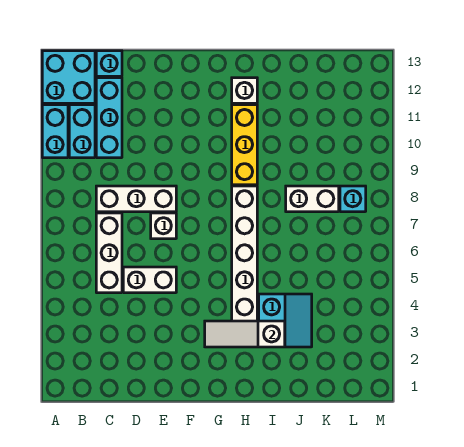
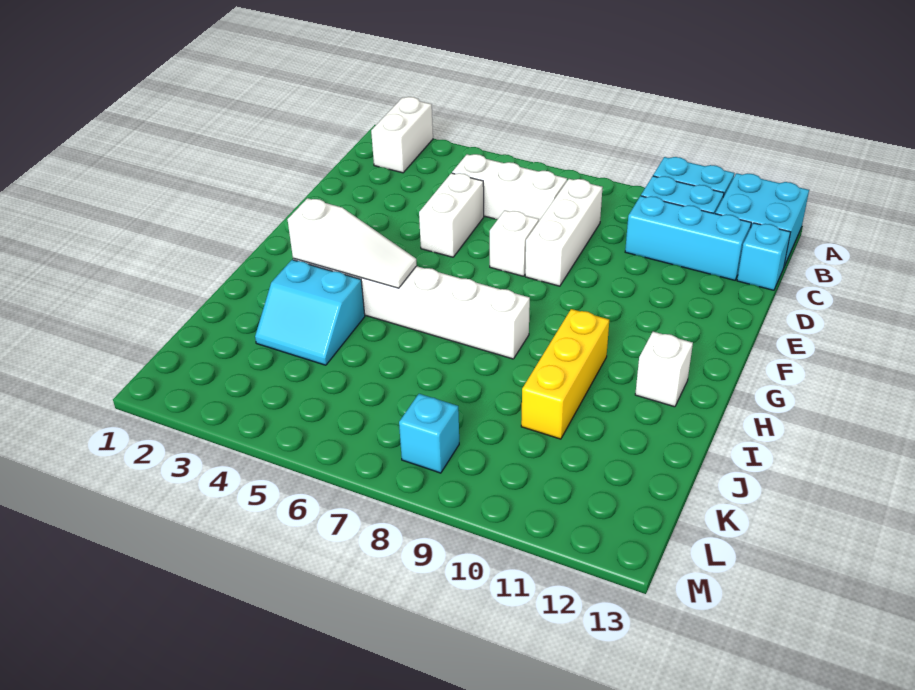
white 1x3 slope [205,321,285,347] -> white 1x3 slope turned to [288,198,417,288]
yellow 1x3 brick [232,105,257,185] -> yellow 1x3 brick turned to [521,309,609,439]
white 1x2 brick [286,186,339,212] -> white 1x2 brick moved to [371,97,433,173]

